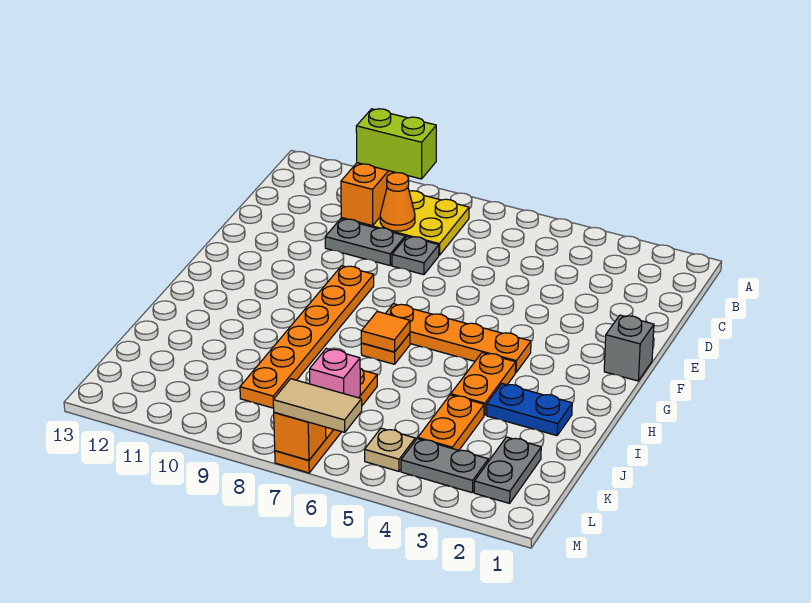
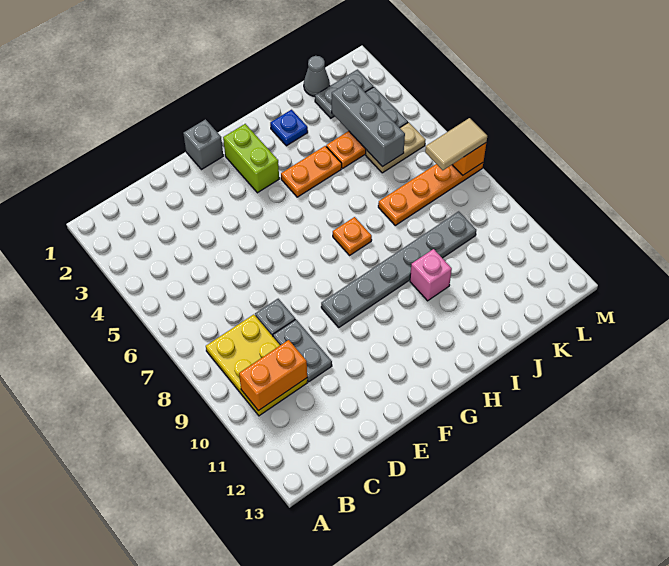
lime 1x2 brick [356,109,436,179] -> lime 1x2 brick moved to [223,124,279,193]
orange 1x1 cone [380,173,415,231] -> none
orange 1x6 plate [240,266,374,408] -> grey 1x6 plate [321,211,476,327]
orange 1x4 plate [385,304,531,373] -> none
orange 1x1 tile [361,311,410,352] -> none
blue 1x2 plate [487,384,572,436] -> blue 1x1 plate [270,110,308,146]
none -> grey 1x1 cone [304,56,330,96]
none -> grey 1x3 brick [332,80,405,167]
pink 1x1 brick [310,348,360,398] -> pink 1x1 brick moved to [410,249,452,301]
tan 1x1 plate [365,428,415,471] -> tan 1x2 plate [366,122,425,173]
tan 1x2 tile [273,379,362,432] -> tan 1x2 tile turned to [425,118,487,170]

